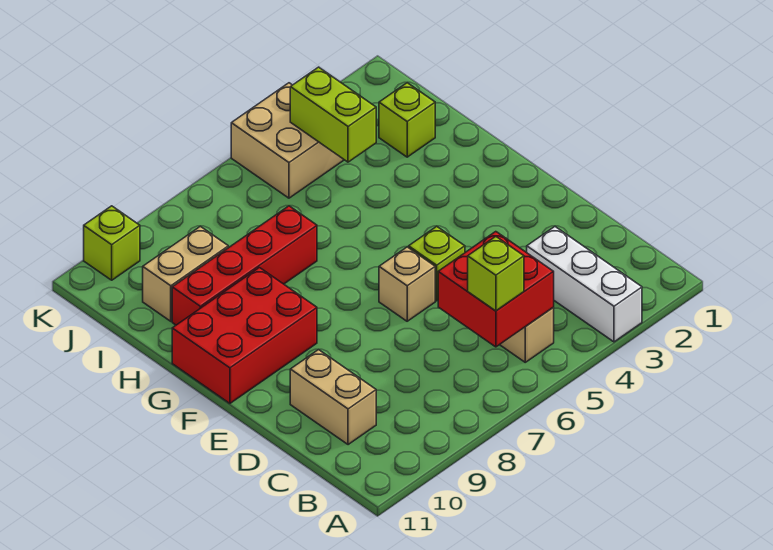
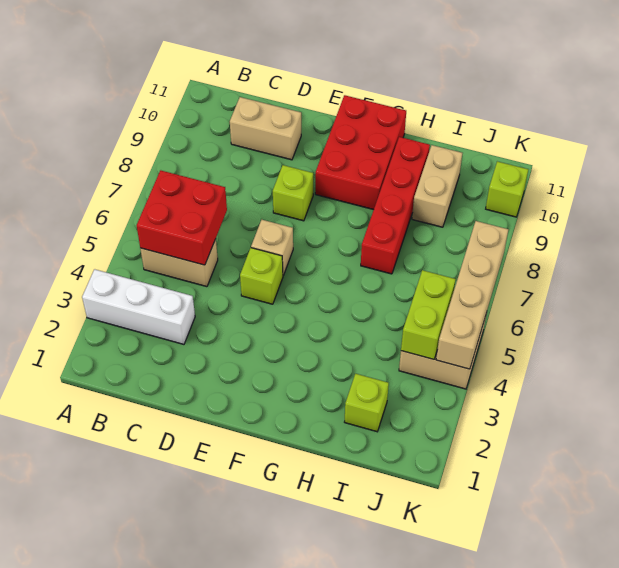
lime 1x1 brick [468,237,524,311] -> lime 1x1 brick moved to [273,165,313,221]
lime 1x2 brick [290,67,376,162] -> lime 1x2 brick turned to [401,270,456,359]
none -> tan 1x4 brick [436,221,508,369]

